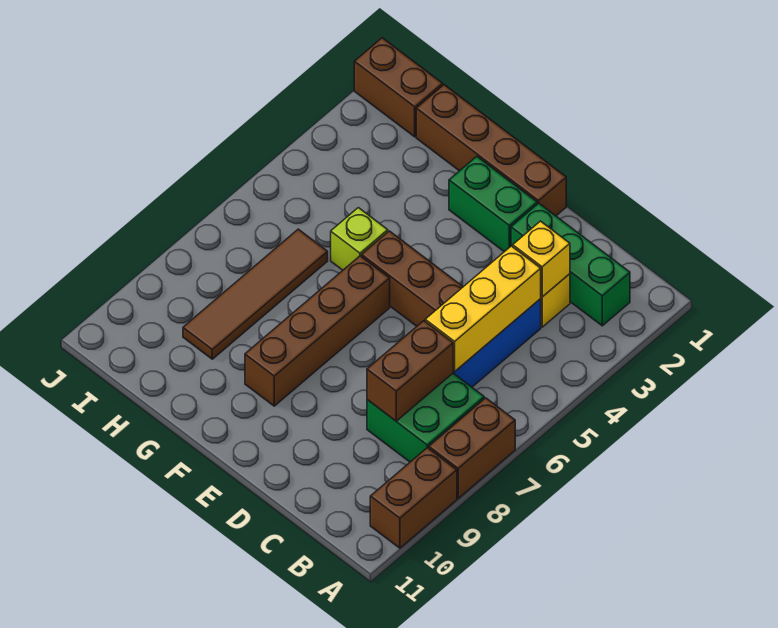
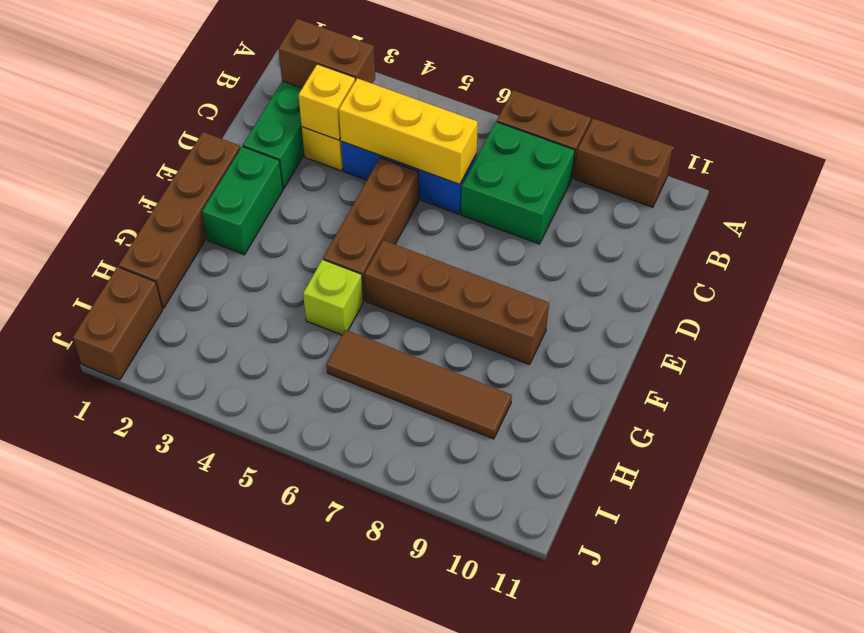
brown 1x2 brick [367,321,453,421] -> brown 1x2 brick moved to [278,19,375,88]

